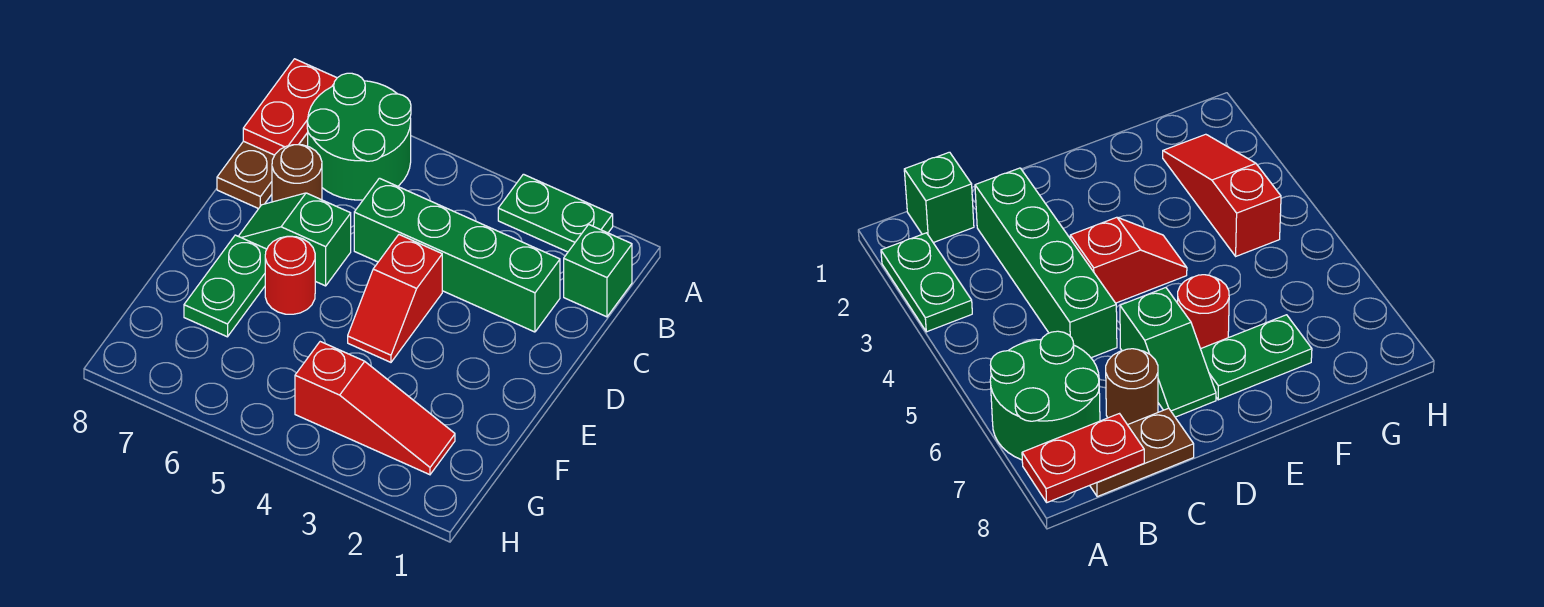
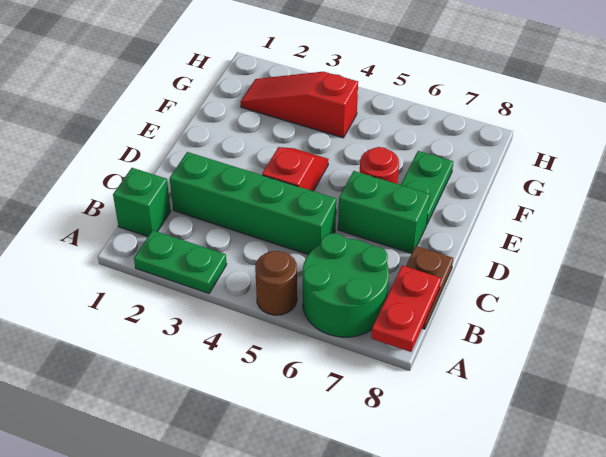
brown 1x1 round brick [272,145,322,202] -> brown 1x1 round brick moved to [255,251,297,315]
green 1x2 slope [238,193,351,286] -> green 1x2 brick [338,171,430,254]

